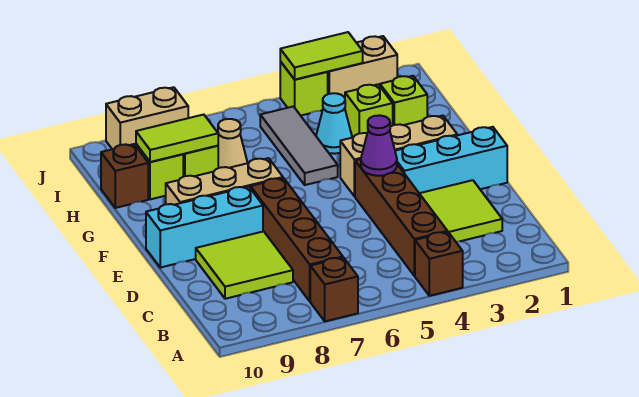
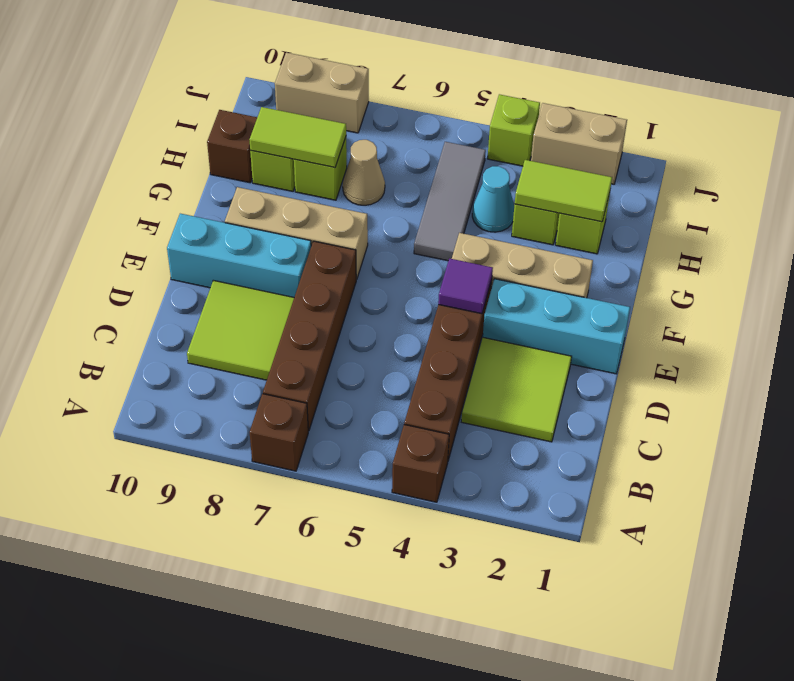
purple 1x1 cone [361,115,397,176] -> purple 1x1 tile [438,258,493,314]
lime 1x2 tile [280,32,363,80] -> lime 1x2 tile moved to [515,160,612,222]

